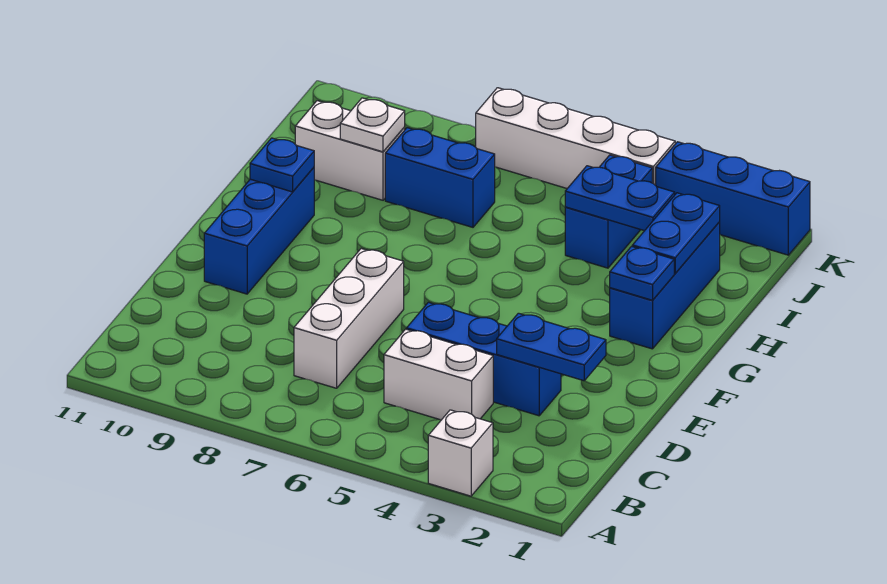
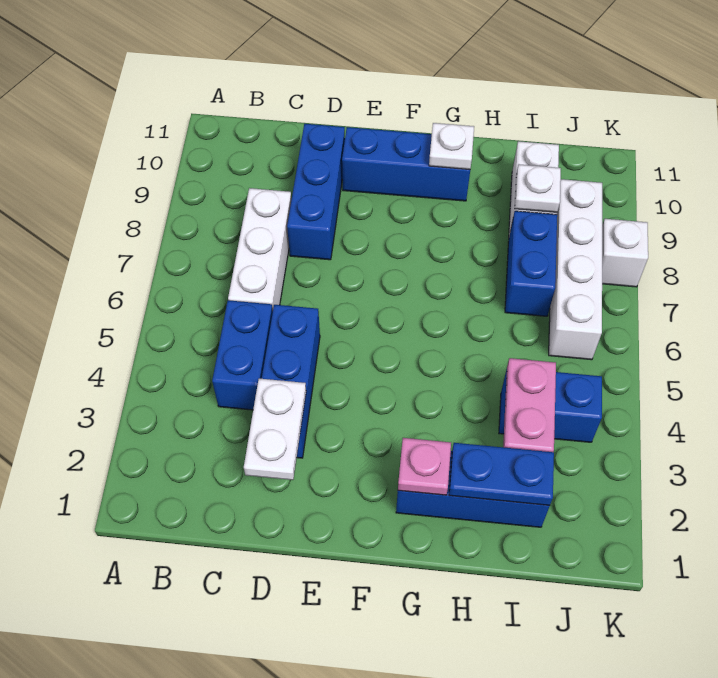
white 1x1 brick [428,410,493,496] -> white 1x1 brick moved to [602,219,648,287]
white 1x2 brick [384,329,493,420] -> blue 1x2 brick [212,300,273,410]
white 1x3 brick [294,249,404,388] -> white 1x3 brick turned to [228,188,291,310]
blue 1x2 plate [497,313,606,381] -> white 1x2 plate [244,379,306,480]
blue 1x1 plate [610,246,674,300] -> pink 1x1 plate [398,438,451,495]
blue 1x1 plate [250,138,314,192] -> white 1x1 plate [429,123,474,170]
blue 1x2 plate [565,166,675,231] -> pink 1x2 plate [503,358,556,452]
blue 1x3 brick [656,142,810,255] -> blue 1x3 brick moved to [287,124,345,260]
white 1x4 brick [476,88,675,188] -> white 1x4 brick moved to [549,179,602,360]

